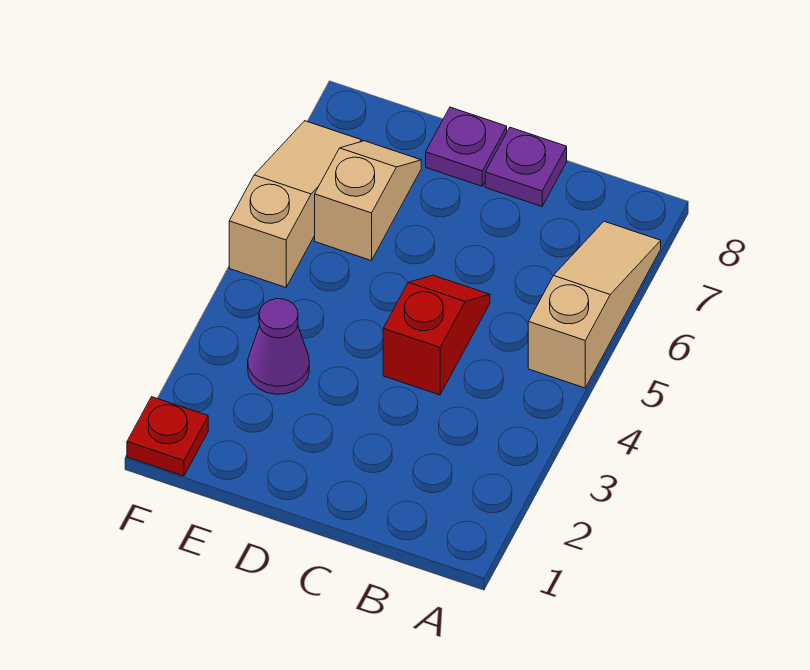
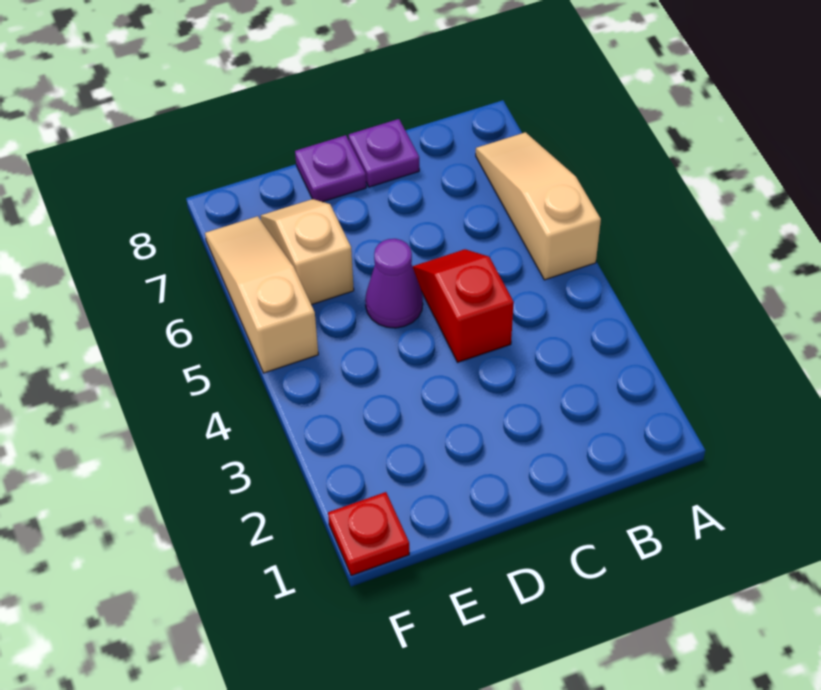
purple 1x1 cone [248,299,309,394] -> purple 1x1 cone moved to [365,239,423,328]

